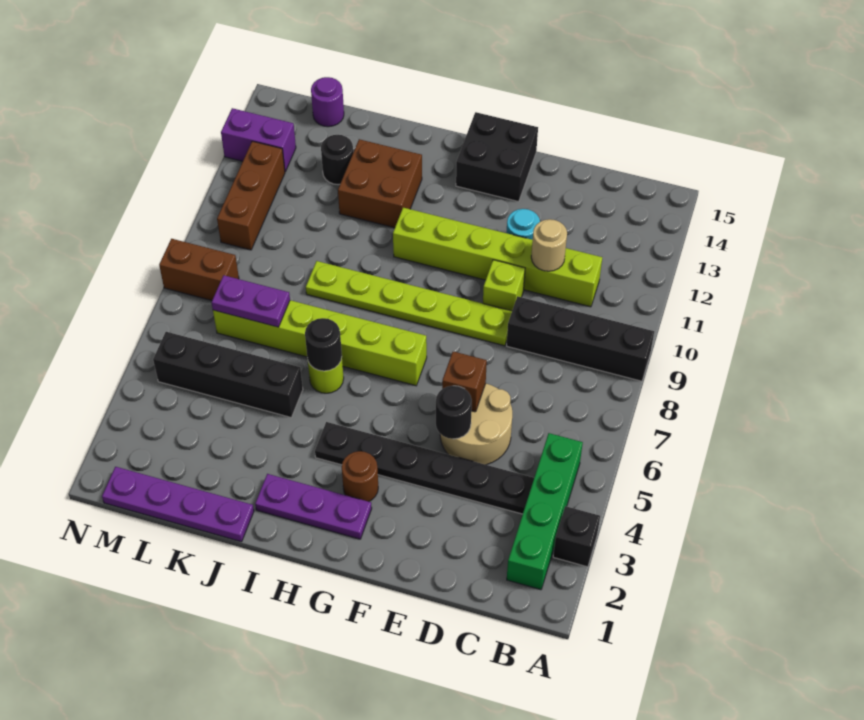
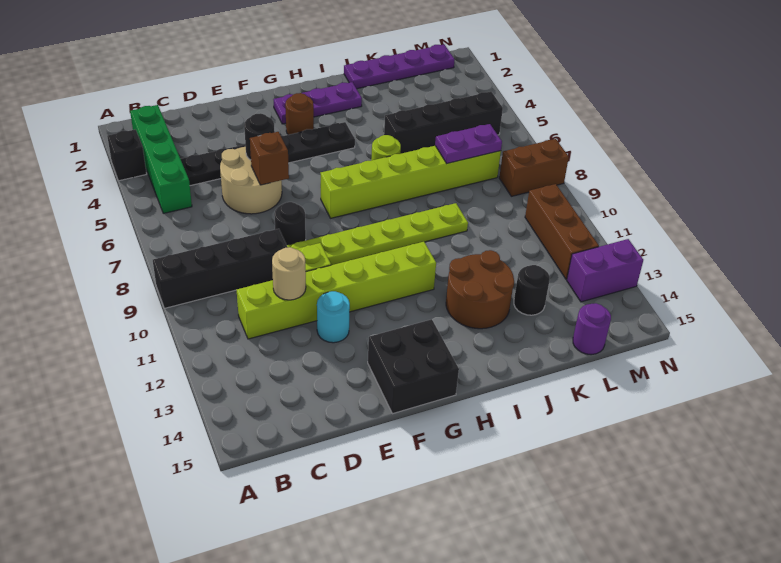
black 1x1 round brick [305,318,342,371] -> black 1x1 round brick moved to [274,202,306,245]
brown 2x2 brick [338,139,422,228] -> brown 2x2 round brick [446,250,514,329]

